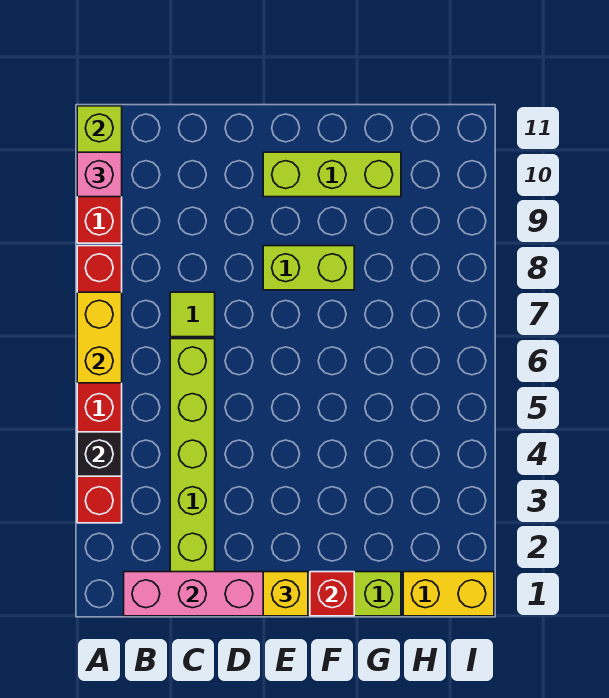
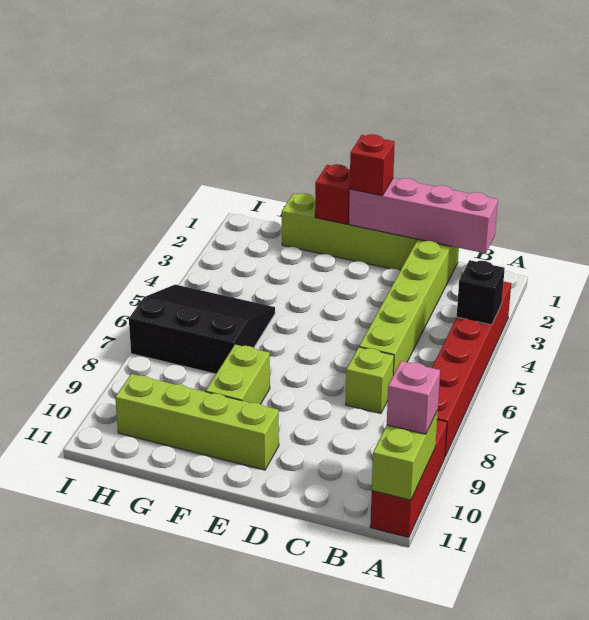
yellow 1x2 brick [77,292,122,383] -> none
lime 1x1 tile [170,292,215,337] -> lime 1x1 brick [346,347,394,413]
yellow 1x1 brick [263,572,308,616] -> red 1x1 brick [350,134,395,196]
lime 1x2 brick [263,246,354,290] -> lime 1x2 brick turned to [206,345,270,404]
lime 1x3 brick [263,152,401,197] -> lime 1x4 brick [115,374,279,470]
none -> black 3x3 slope [129,285,275,374]
yellow 1x2 brick [403,572,494,616] -> none

